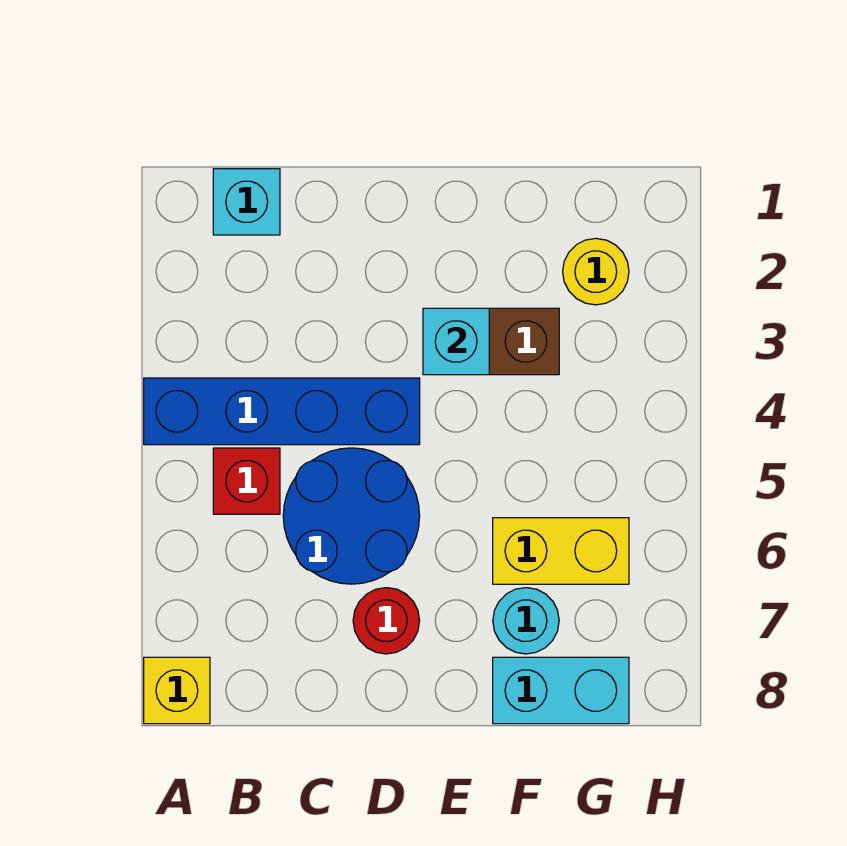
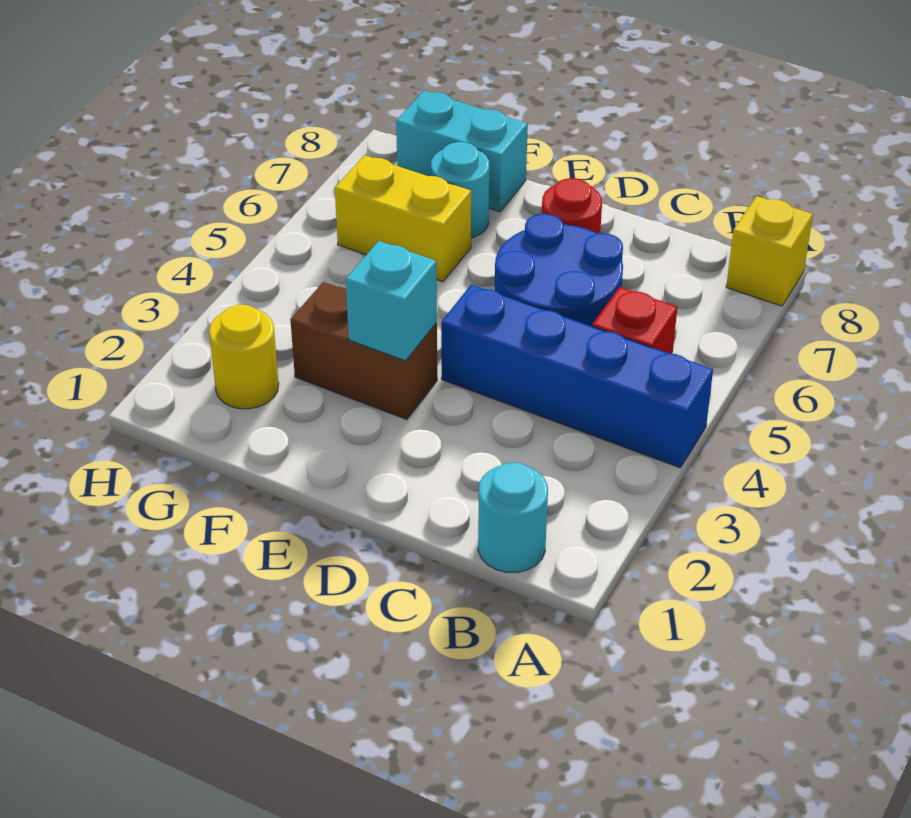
cyan 1x1 brick [213,169,280,235] -> cyan 1x1 round brick [478,462,548,572]

